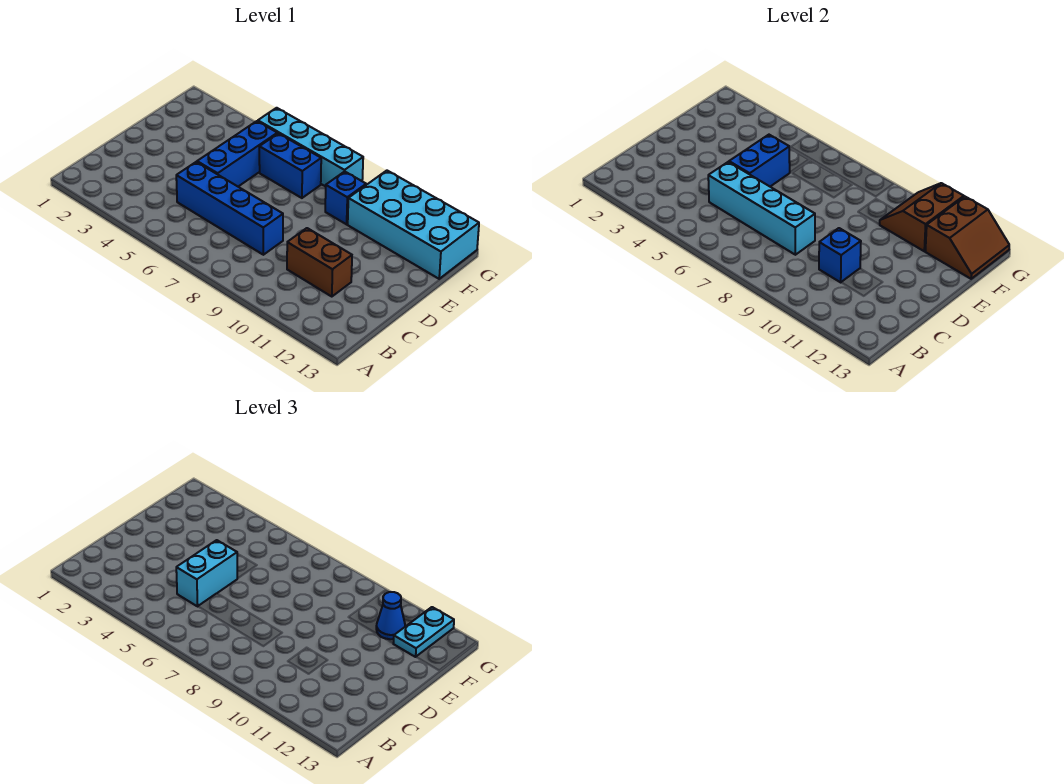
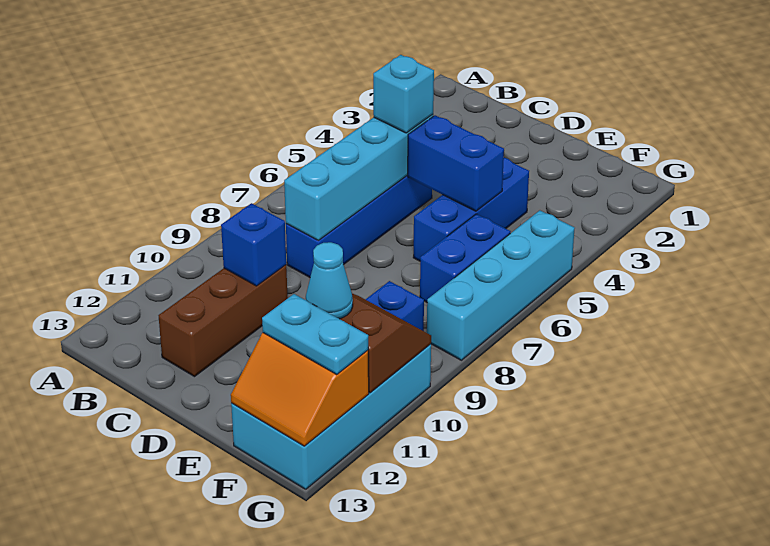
cyan 1x2 brick [176,540,237,606] -> cyan 1x1 brick [373,55,434,133]
brown 1x2 brick [287,228,352,297] -> brown 1x3 brick [159,265,288,377]
blue 1x3 brick [197,121,277,186] -> blue 1x3 brick turned to [413,158,529,261]
blue 1x1 cone [376,592,405,639] -> cyan 1x1 cone [306,242,353,319]
brown 2x2 slope [925,197,1009,279] -> orange 2x2 slope [231,333,369,446]

